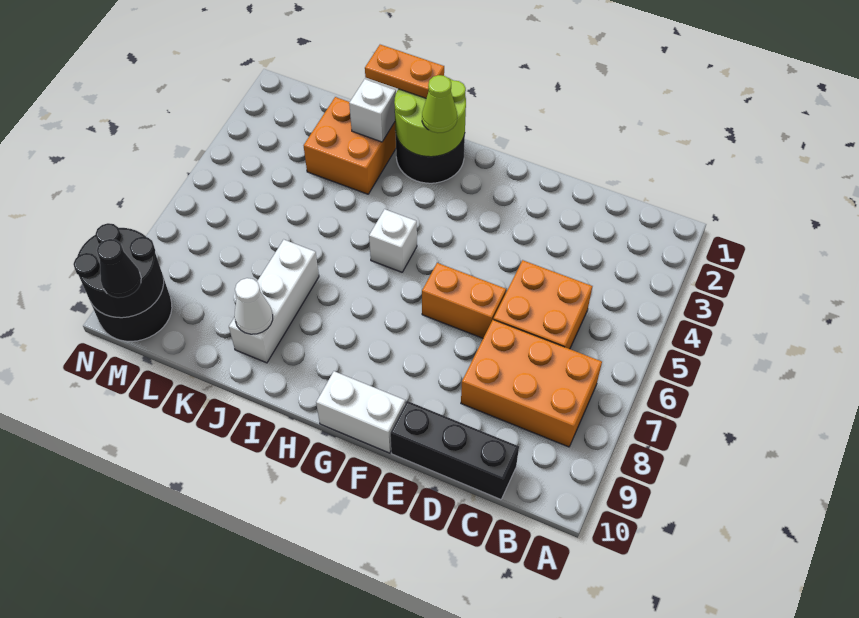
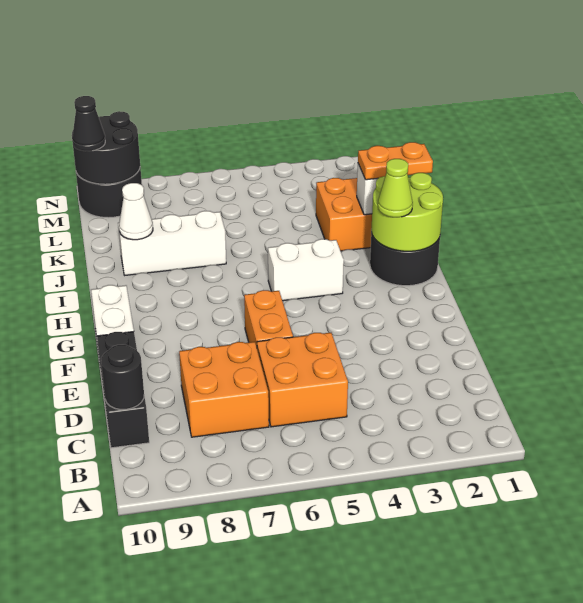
orange 2x3 brick [461,320,602,447] -> orange 2x2 brick [179,342,269,437]
none -> black 1x1 round brick [101,345,144,409]
white 1x1 brick [369,209,417,272] -> white 1x2 brick [268,239,344,301]
orange 1x2 plate [365,45,444,98] -> orange 1x2 plate turned to [358,142,433,180]

